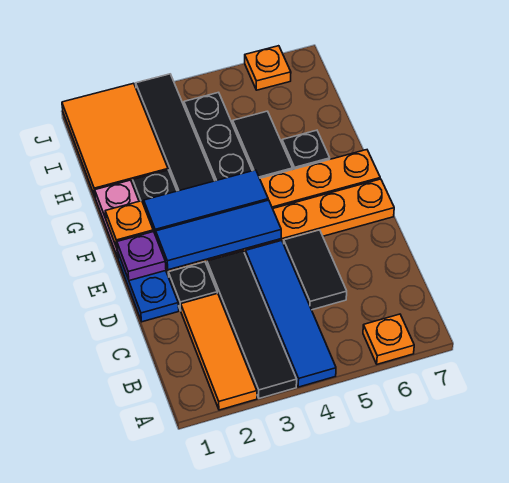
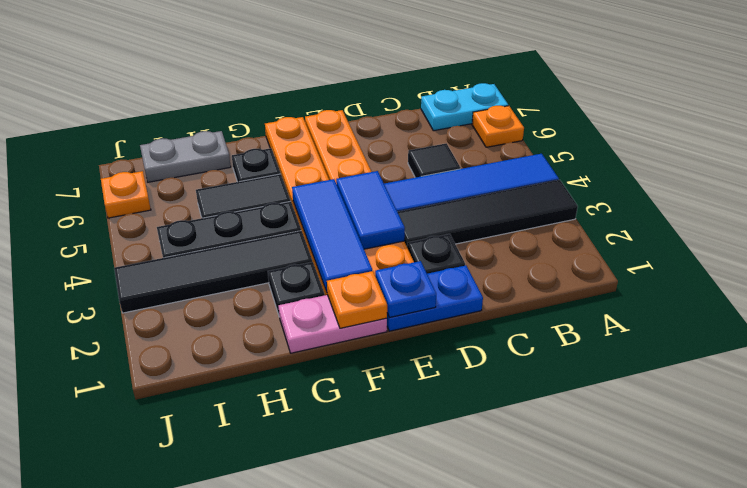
orange 1x3 tile [181,293,257,410] -> none
none -> cyan 1x2 plate [421,83,508,131]
black 1x2 tile [284,230,347,310] -> black 1x1 tile [408,143,461,178]
purple 1x1 plate [117,231,166,281] -> blue 1x1 plate [375,261,436,318]
blue 1x3 tile [156,200,281,270] -> blue 1x2 tile [336,171,405,249]
orange 2x3 tile [62,83,168,196] -> none
none -> grey 1x2 plate [140,131,231,182]

